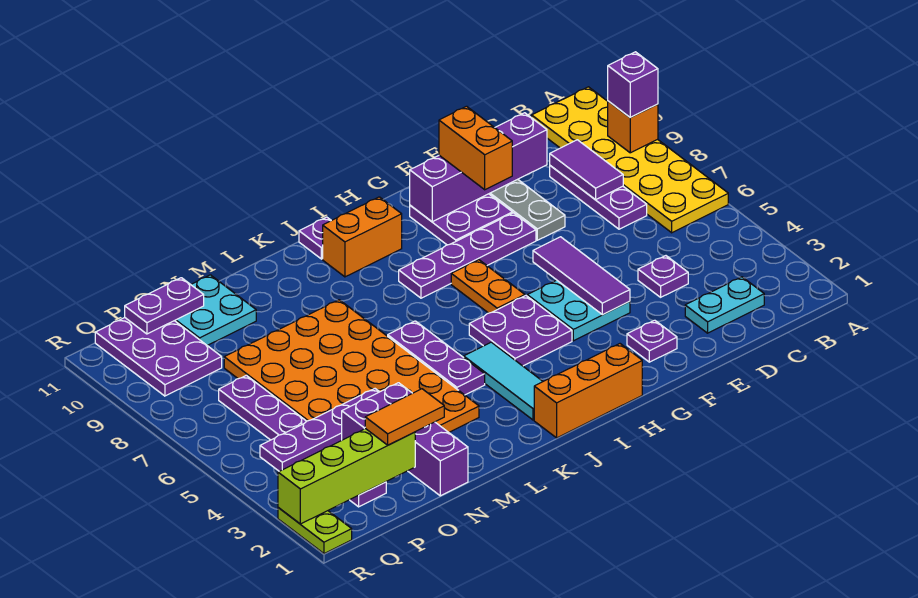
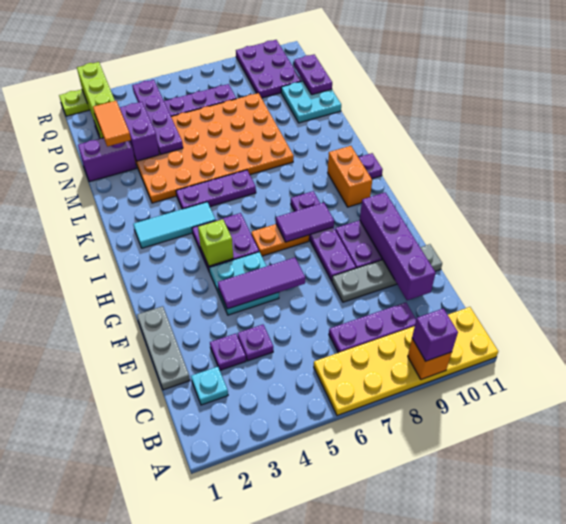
cyan 1x2 plate [685,277,764,333] -> cyan 1x1 plate [191,367,228,405]
purple 1x2 tile [550,140,623,200] -> purple 1x2 tile moved to [276,203,334,242]
none -> grey 1x3 plate [137,306,190,390]
purple 1x1 plate [627,320,677,362] -> purple 1x1 plate moved to [210,334,246,370]
orange 1x2 brick [439,106,512,190] -> none
orange 1x3 brick [534,344,642,438] -> none
none -> lime 1x1 brick [198,219,233,266]
purple 2x3 plate [95,318,222,396] -> purple 2x3 plate turned to [236,40,301,98]

